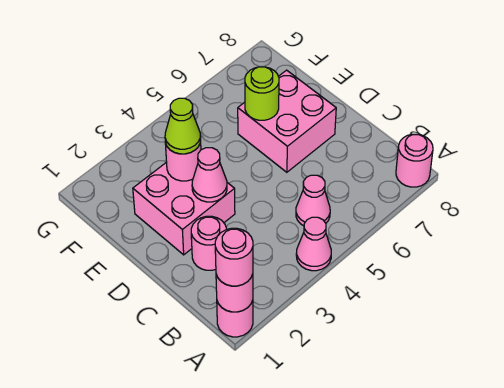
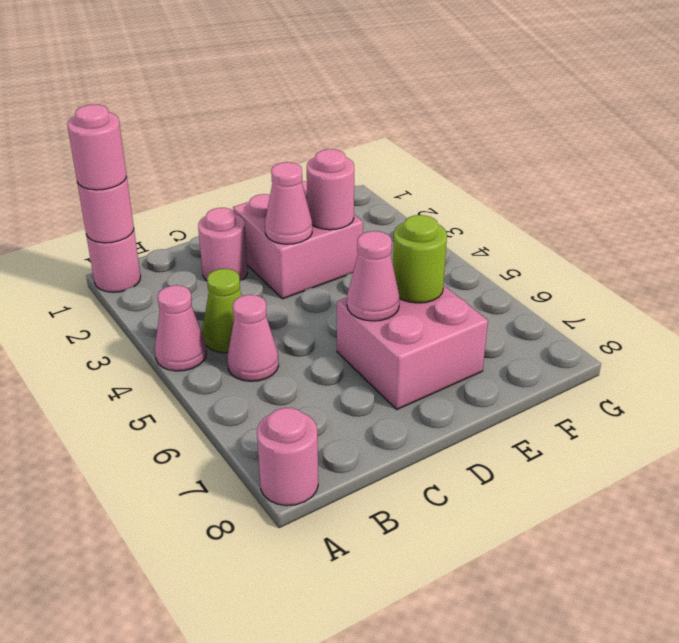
none -> pink 1x1 cone [347,231,400,321]
lime 1x1 cone [165,98,201,154] -> lime 1x1 cone moved to [203,269,242,353]

